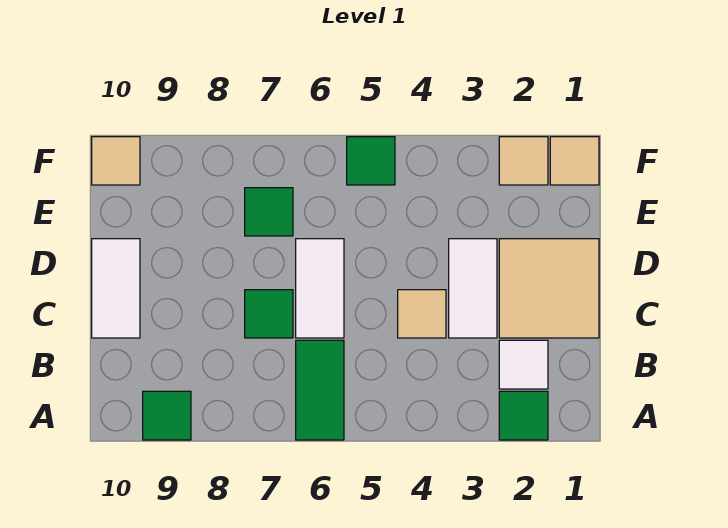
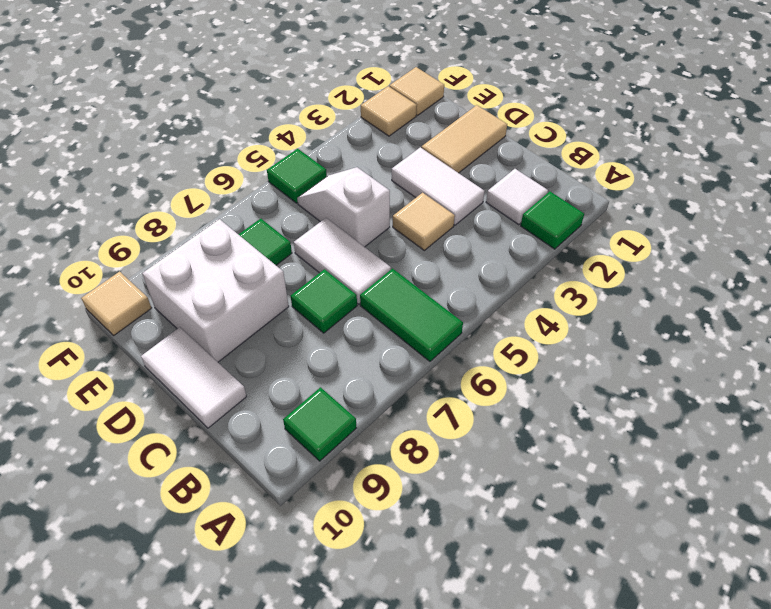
tan 2x2 tile [499,239,599,338] -> tan 1x2 tile [422,105,507,173]
none -> white 1x2 slope [297,167,390,247]
none -> white 2x2 brick [142,219,289,362]

